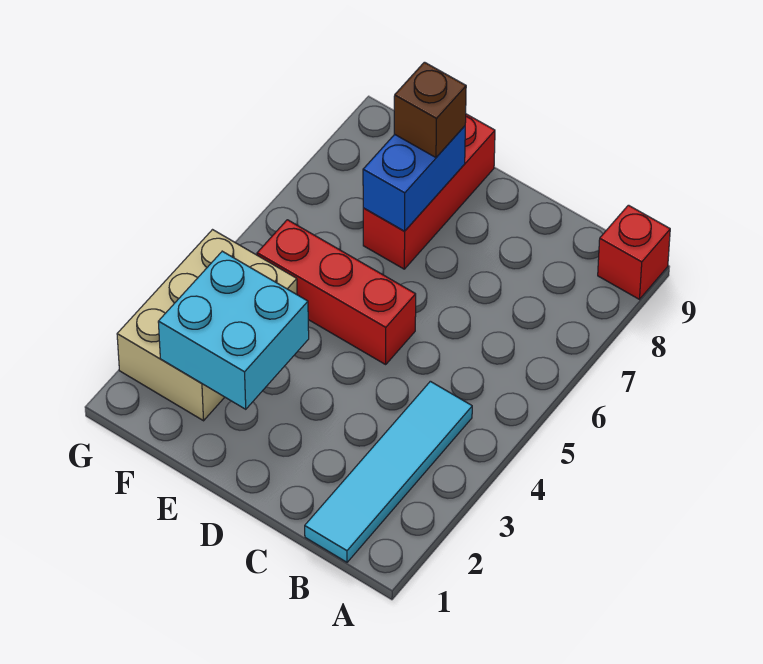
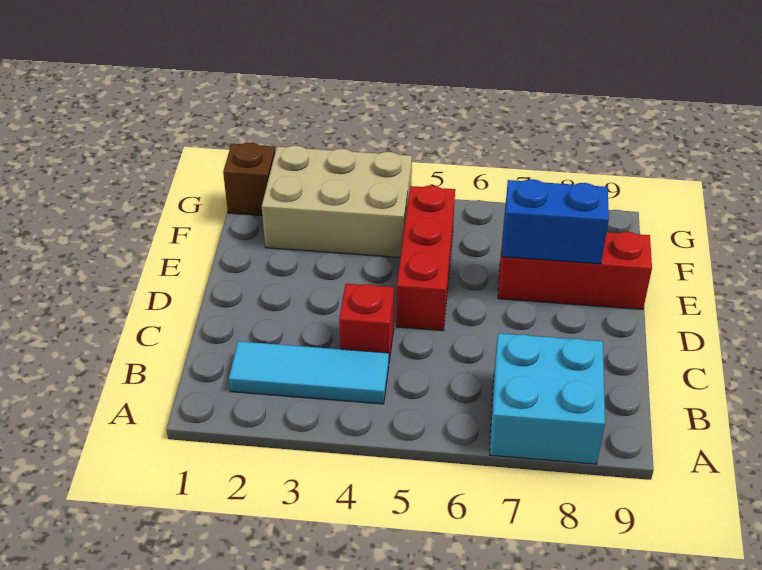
red 1x1 brick [598,205,670,299] -> red 1x1 brick moved to [339,284,394,361]
cyan 1x4 tile [305,381,472,562] -> cyan 1x3 tile [229,341,389,404]
cyan 2x2 brick [158,251,309,409] -> cyan 2x2 brick moved to [490,333,605,464]
brown 1x1 brick [394,62,466,157] -> brown 1x1 brick moved to [223,143,275,216]

